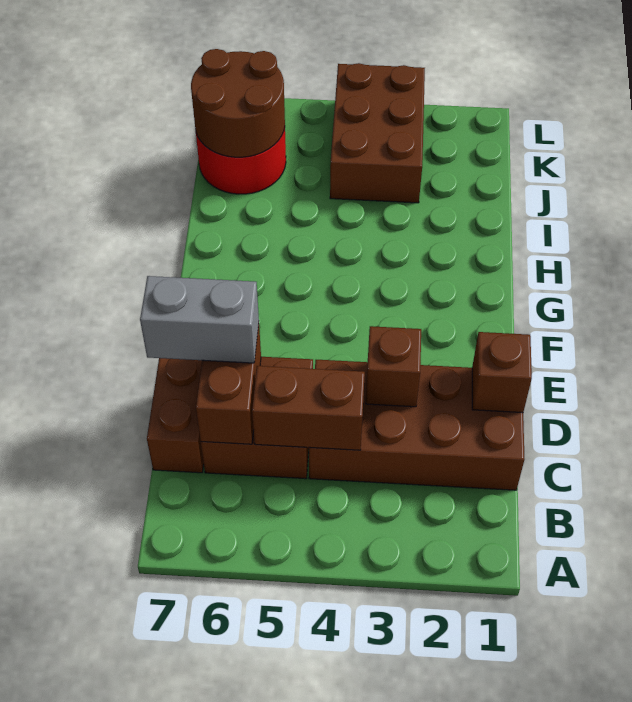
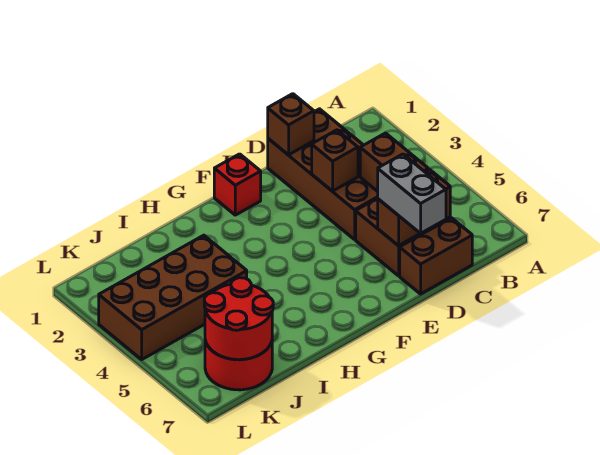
none -> red 1x1 brick [214,154,261,215]
brown 2x3 brick [330,63,425,203] -> brown 2x4 brick [99,235,247,359]
brown 2x2 round brick [191,49,285,157] -> red 2x2 round brick [204,278,273,360]

